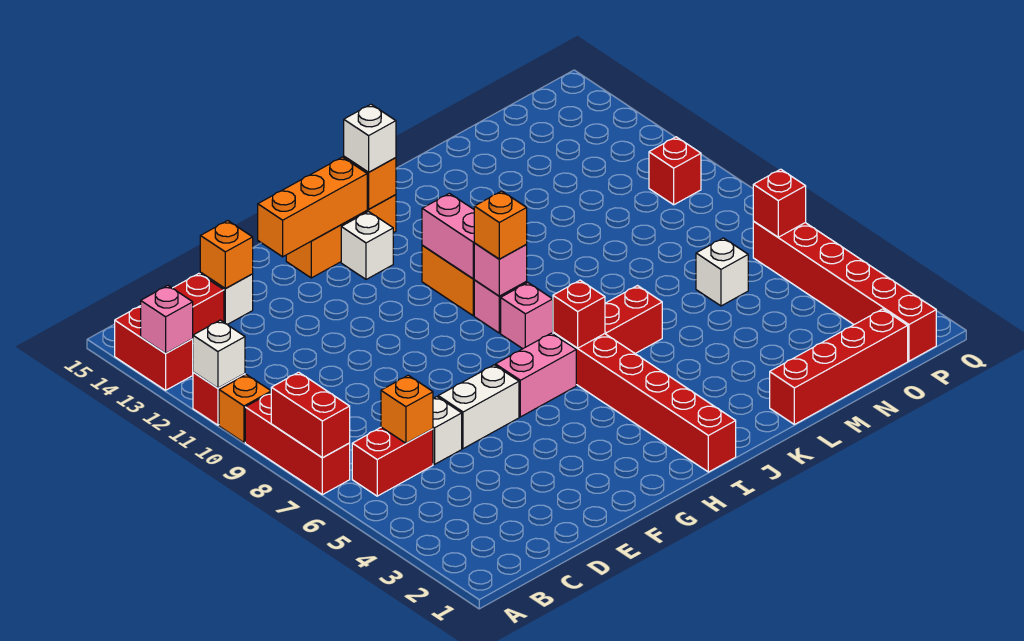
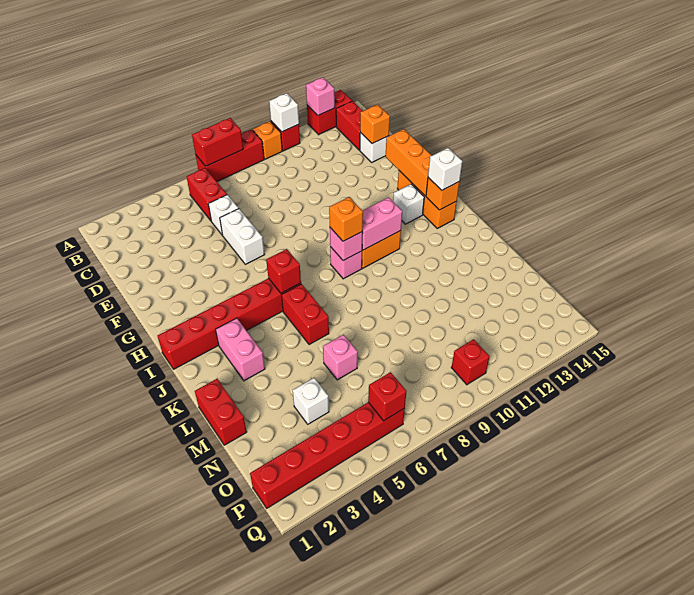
orange 1x1 brick [381,375,433,443] -> none
pink 1x2 brick [496,333,576,417] -> pink 1x2 brick moved to [216,318,265,381]
pink 1x1 brick [501,283,553,349] -> pink 1x1 brick moved to [323,335,358,380]
red 1x4 brick [770,309,908,424] -> red 1x2 brick [195,379,247,445]
white 1x1 brick [696,238,748,306] -> white 1x1 brick moved to [293,378,329,424]

